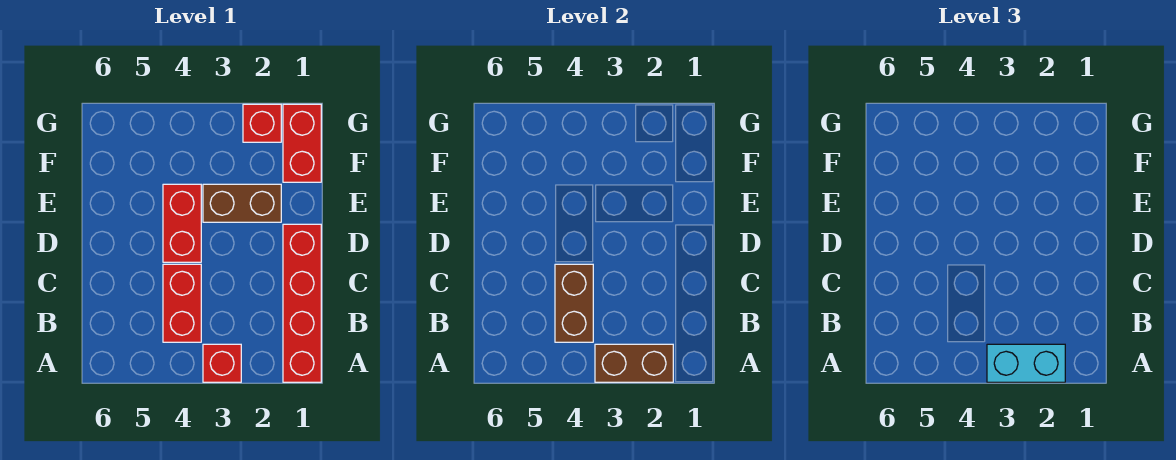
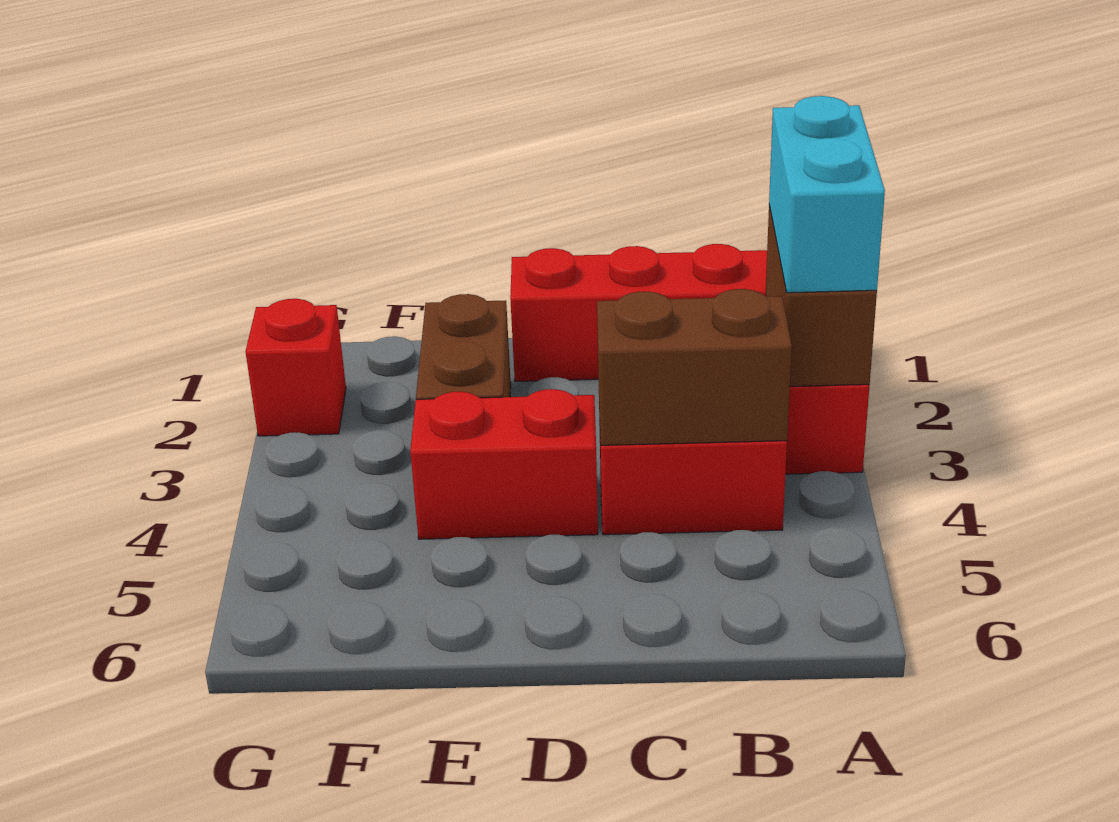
red 1x2 brick [283,104,321,182] -> none

